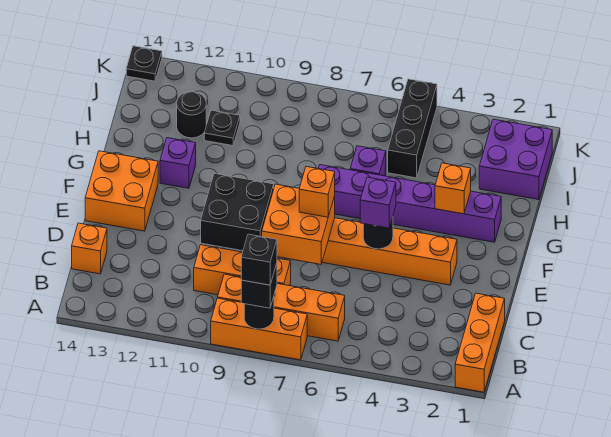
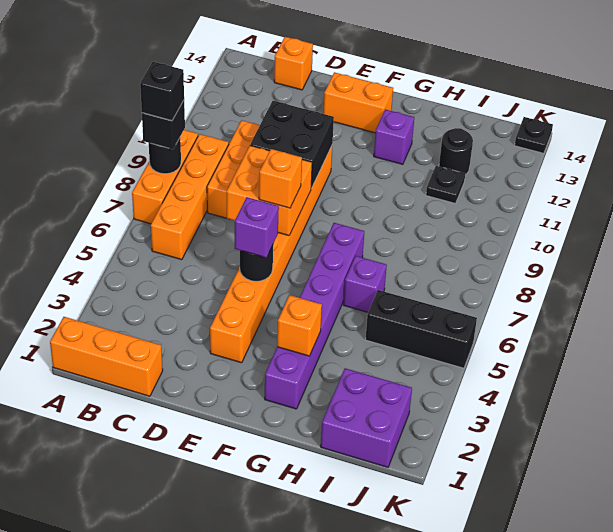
orange 2x2 brick [85,151,158,231] -> orange 1x2 brick [323,72,393,133]

